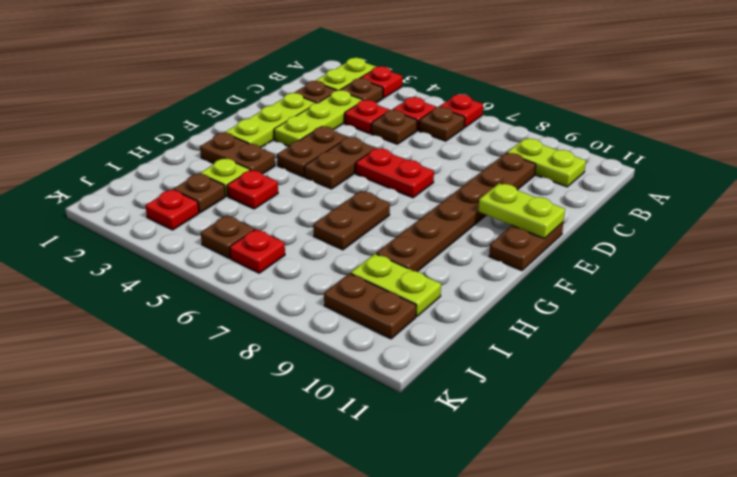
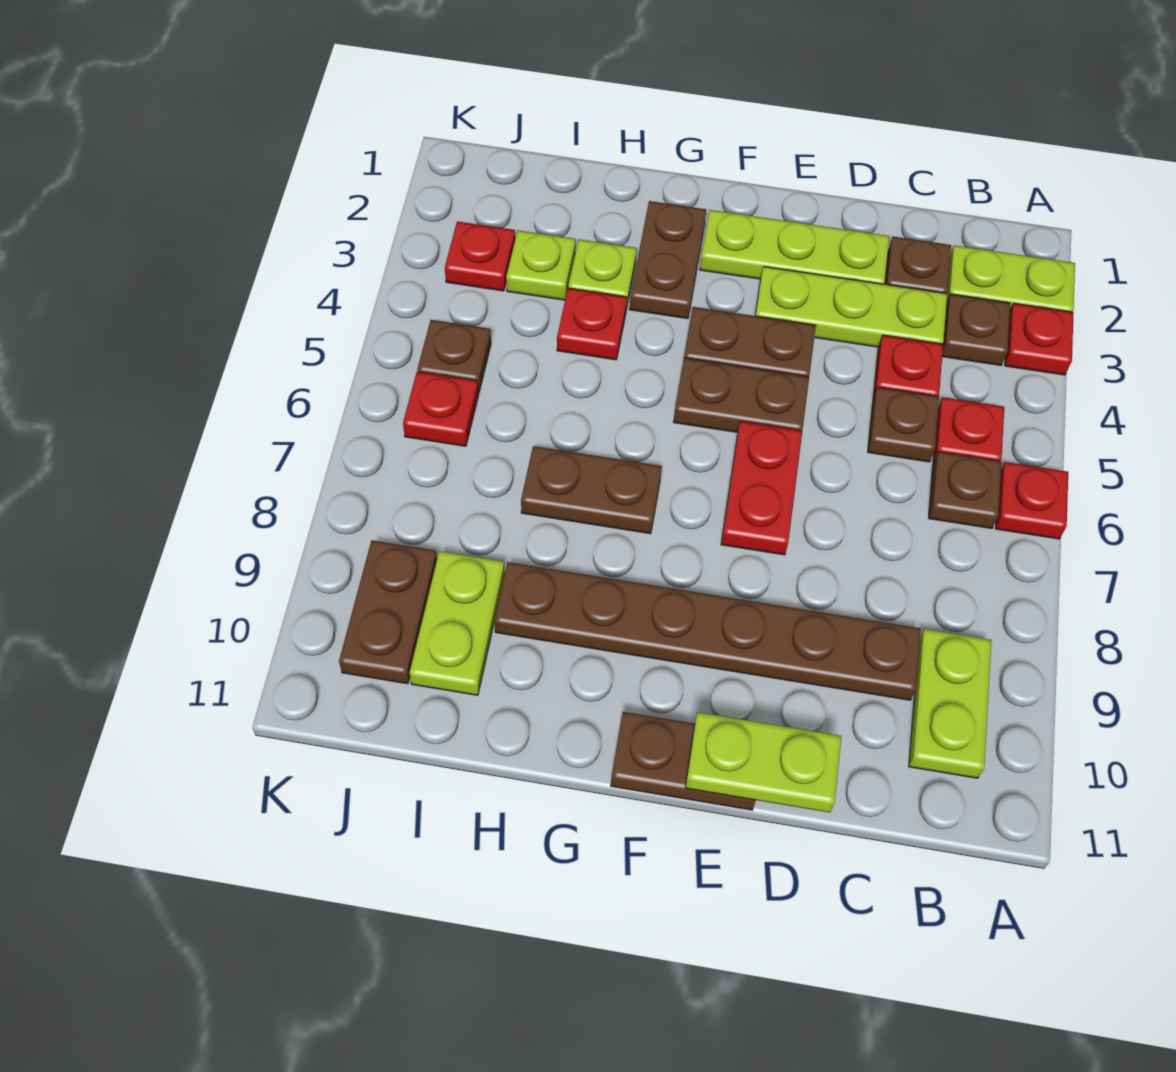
lime 1x2 plate [478,183,565,238] -> lime 1x2 plate turned to [685,712,841,812]
brown 1x1 plate [173,174,225,213] -> lime 1x1 plate [506,230,576,300]

